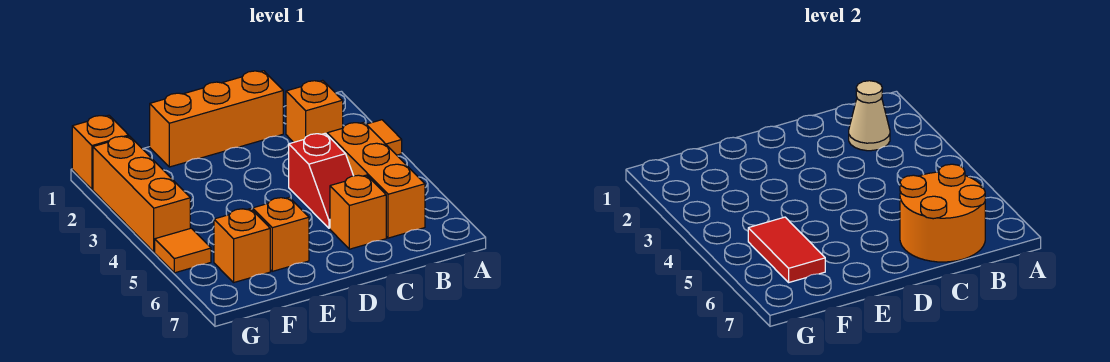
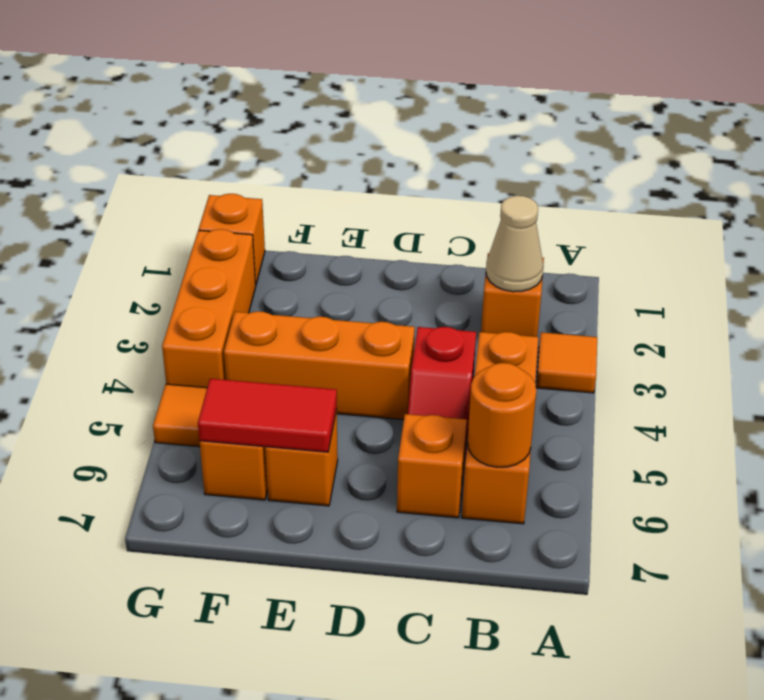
orange 2x2 round brick [900,164,985,262] -> orange 1x1 round brick [468,363,536,467]
orange 1x3 brick [150,71,283,167] -> orange 1x3 brick moved to [224,311,415,420]
red 1x2 tile [748,217,825,282] -> red 1x2 tile turned to [198,379,337,452]

